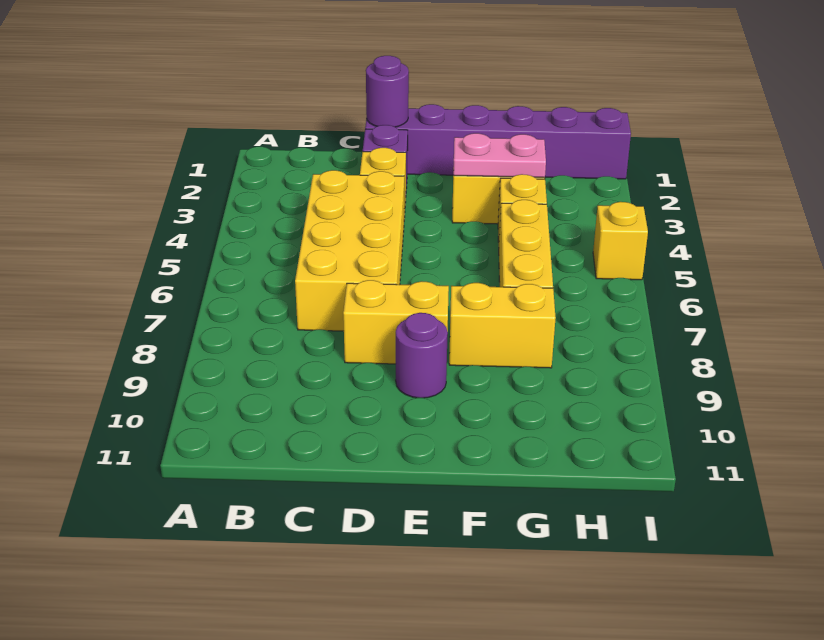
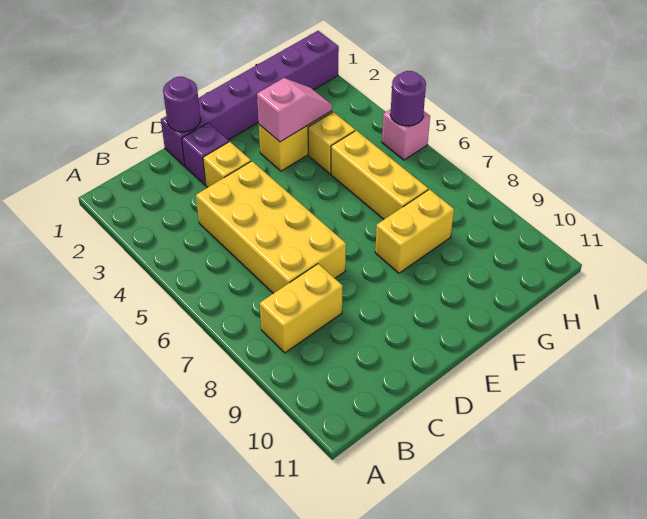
yellow 1x2 brick [343,280,449,364] -> yellow 1x2 brick moved to [260,264,343,353]
purple 1x1 round brick [396,313,448,398] -> purple 1x1 round brick moved to [390,71,426,126]
pink 1x2 plate [453,133,546,178] -> pink 1x2 slope [257,78,332,142]
yellow 1x1 brick [593,202,648,280] -> pink 1x1 brick [382,109,430,160]

